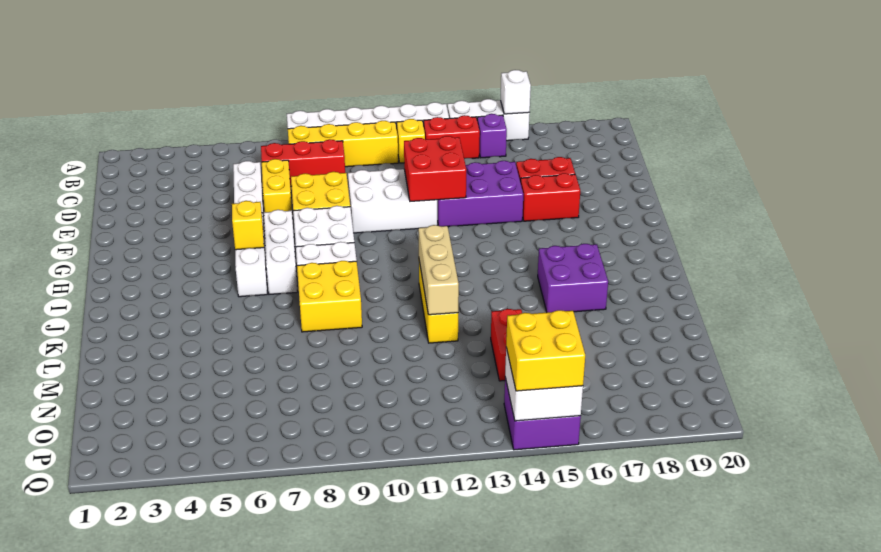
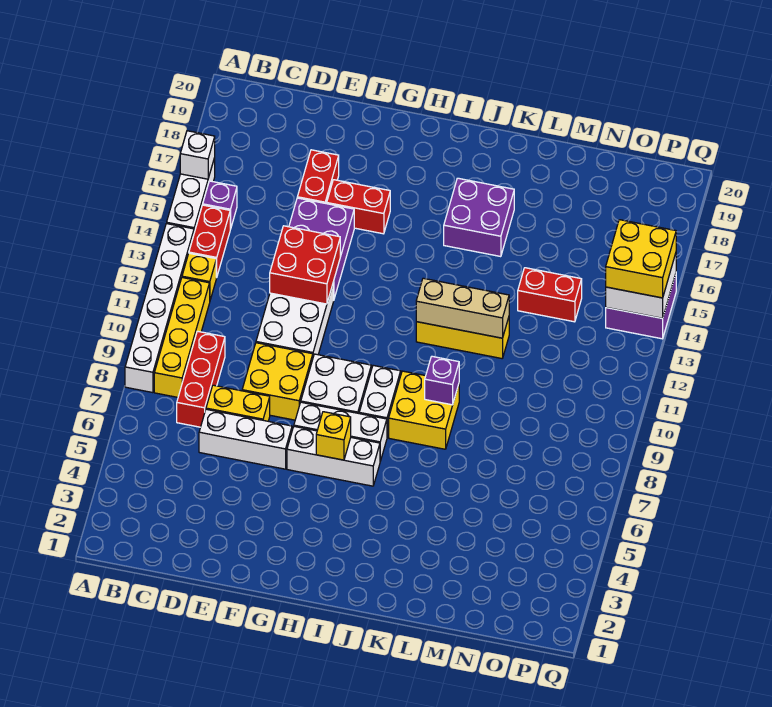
red 1x2 brick [520,173,580,221] -> red 1x2 brick turned to [327,180,390,234]
none -> purple 1x1 brick [425,356,459,405]

